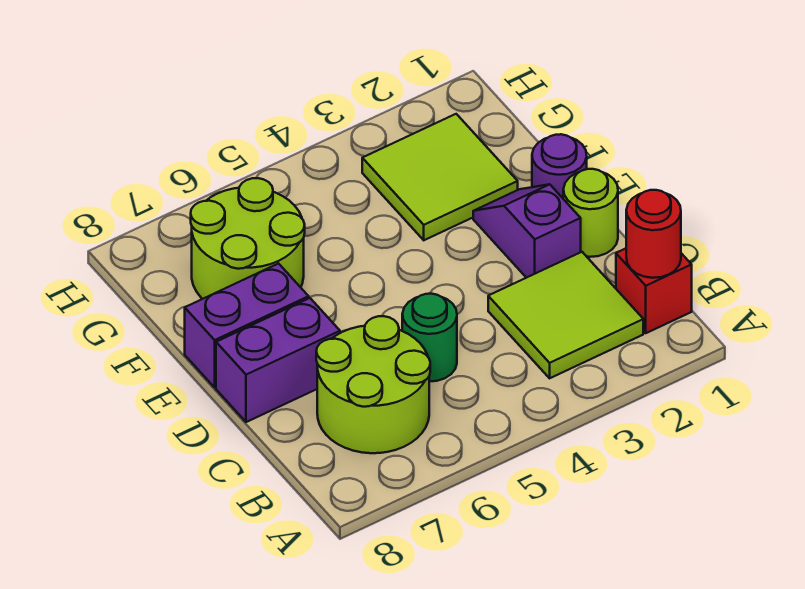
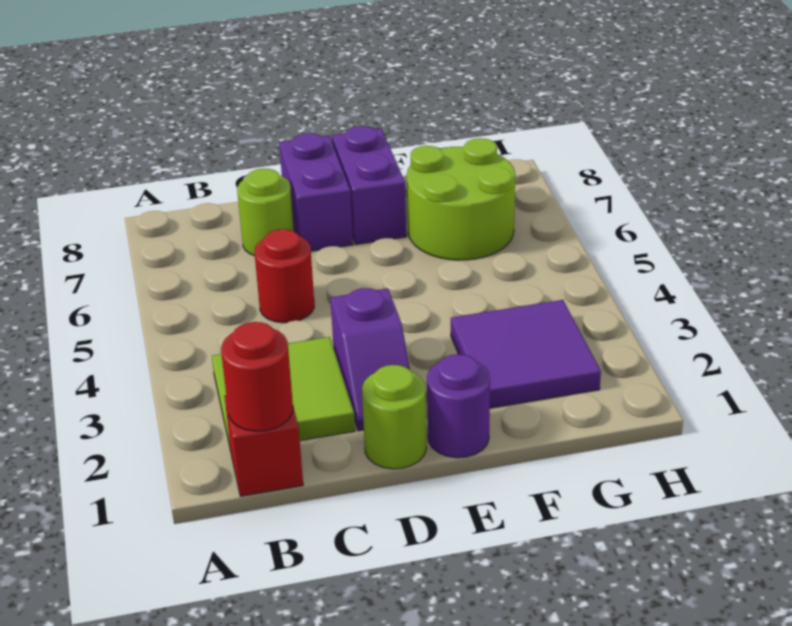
lime 2x2 round brick [316,316,430,453] -> lime 1x1 round brick [237,168,294,256]
green 1x1 round brick [402,294,457,382] -> red 1x1 round brick [255,229,314,323]
purple 1x2 slope [473,184,581,278] -> purple 1x2 slope turned to [331,288,410,431]
lime 2x2 tile [362,114,518,240] -> purple 2x2 tile [451,300,601,408]

